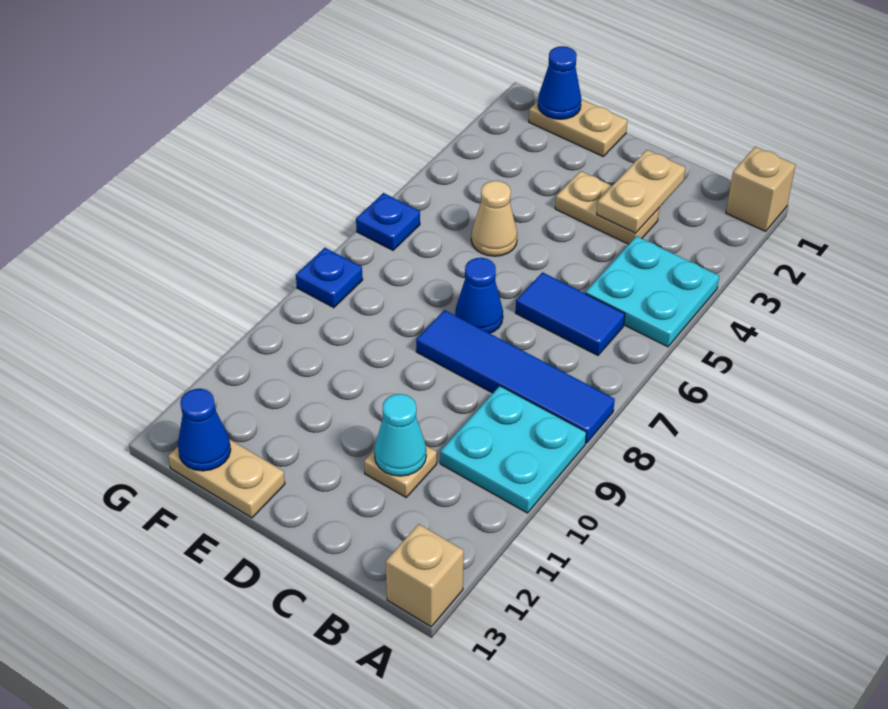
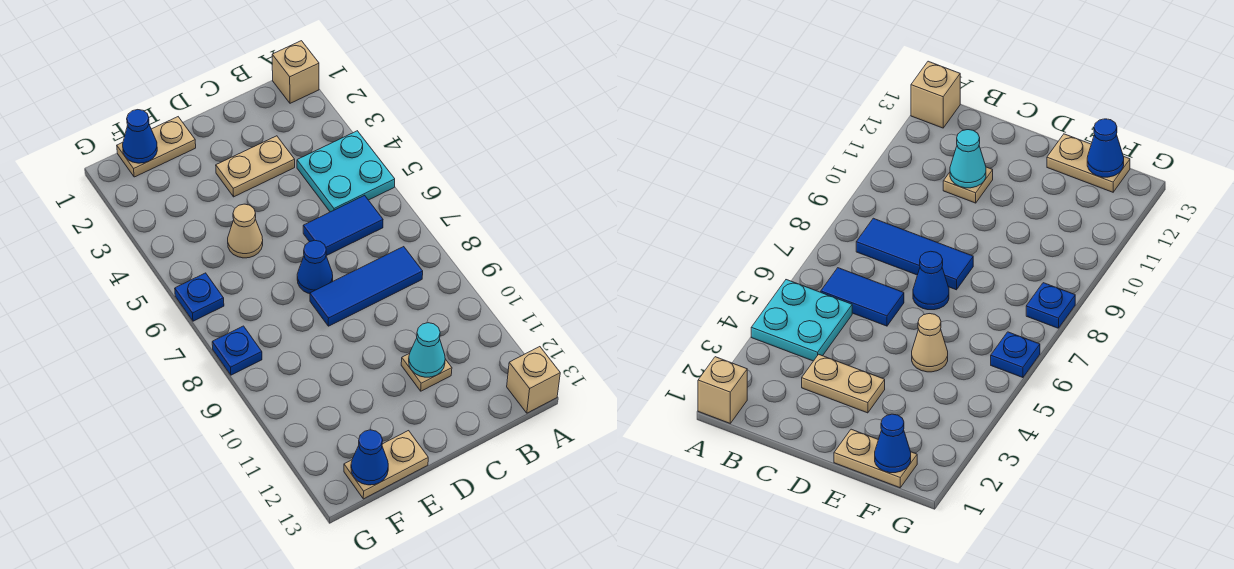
blue 1x4 tile [416,310,615,443] -> blue 1x3 tile [310,247,423,326]
cyan 2x2 plate [440,386,586,513] -> none
tan 1x2 plate [597,150,686,233] -> none

